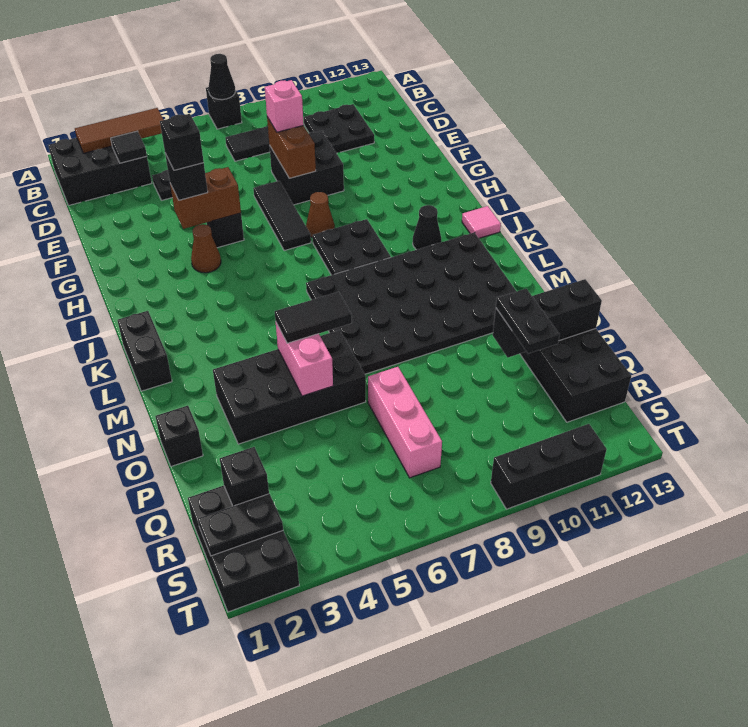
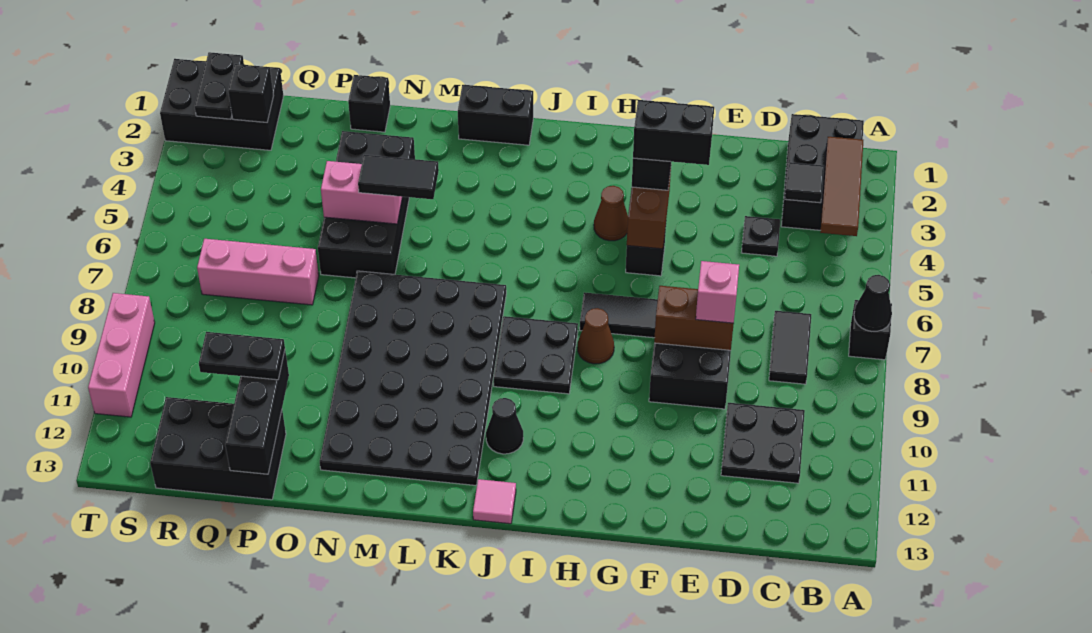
black 1x1 brick [160,114,204,170] -> black 1x2 brick [633,100,714,165]
black 1x2 tile [275,292,352,343] -> black 1x2 tile turned to [358,155,439,199]
black 1x3 brick [491,424,607,509] -> pink 1x3 brick [88,293,155,417]

